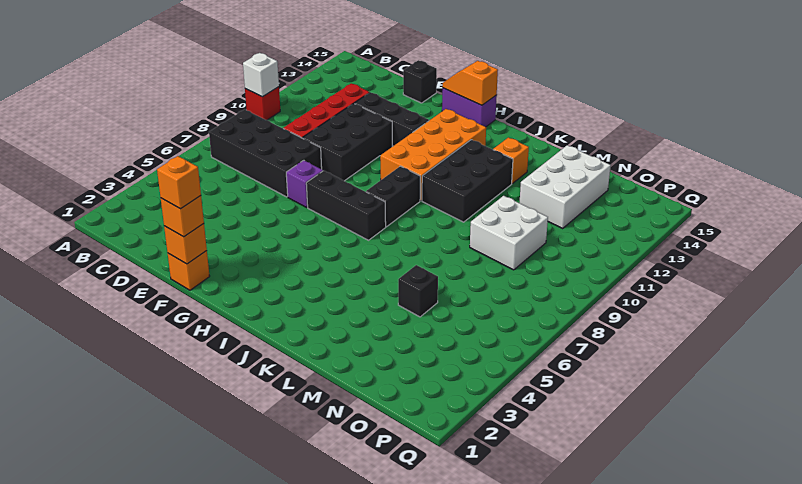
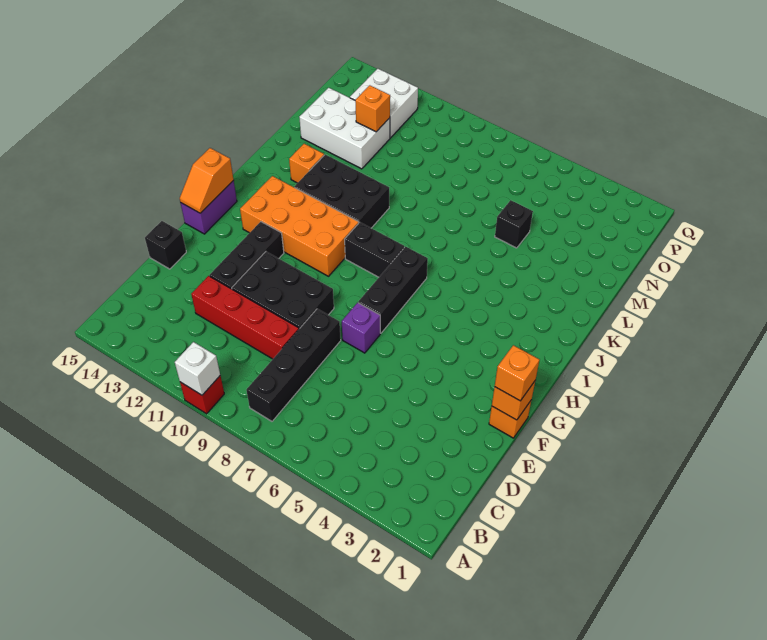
black 2x4 brick [209,109,322,197] -> black 1x4 brick [246,309,341,421]
orange 1x1 brick [157,156,201,209] -> orange 1x1 brick moved to [355,85,390,132]
white 2x2 brick [470,196,548,270] -> white 2x2 brick moved to [350,69,418,138]

